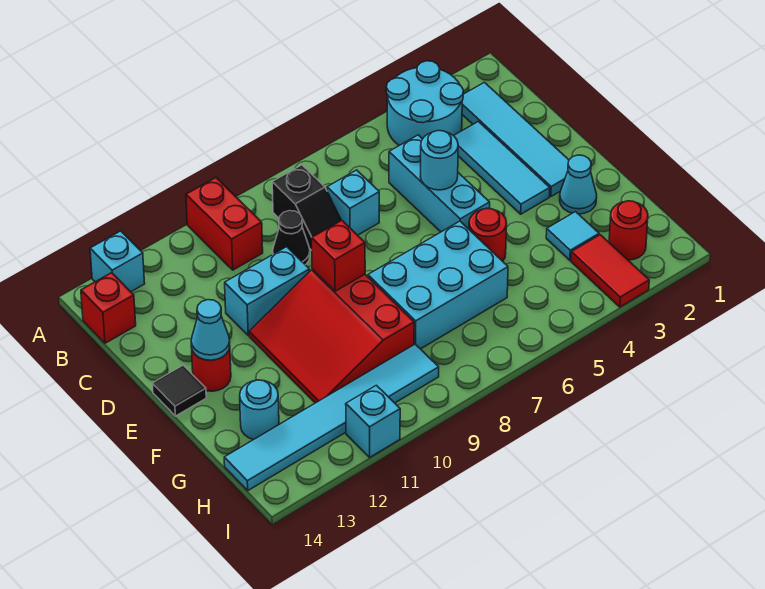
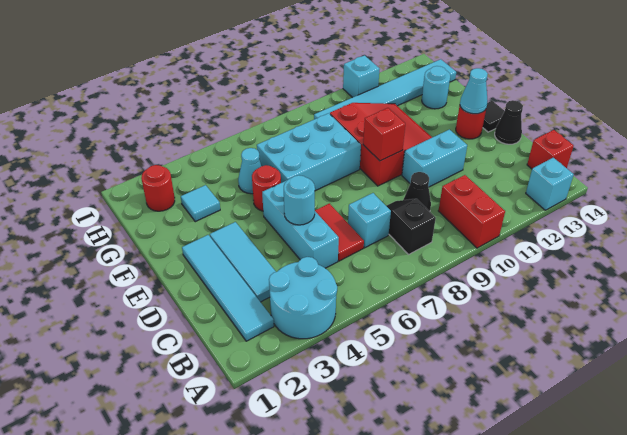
none -> black 1x1 cone [495,100,523,144]
cyan 1x1 cone [560,155,597,214] -> cyan 1x1 cone moved to [238,148,262,194]
red 1x2 tile [571,235,649,307] -> red 1x2 tile moved to [315,203,364,261]

